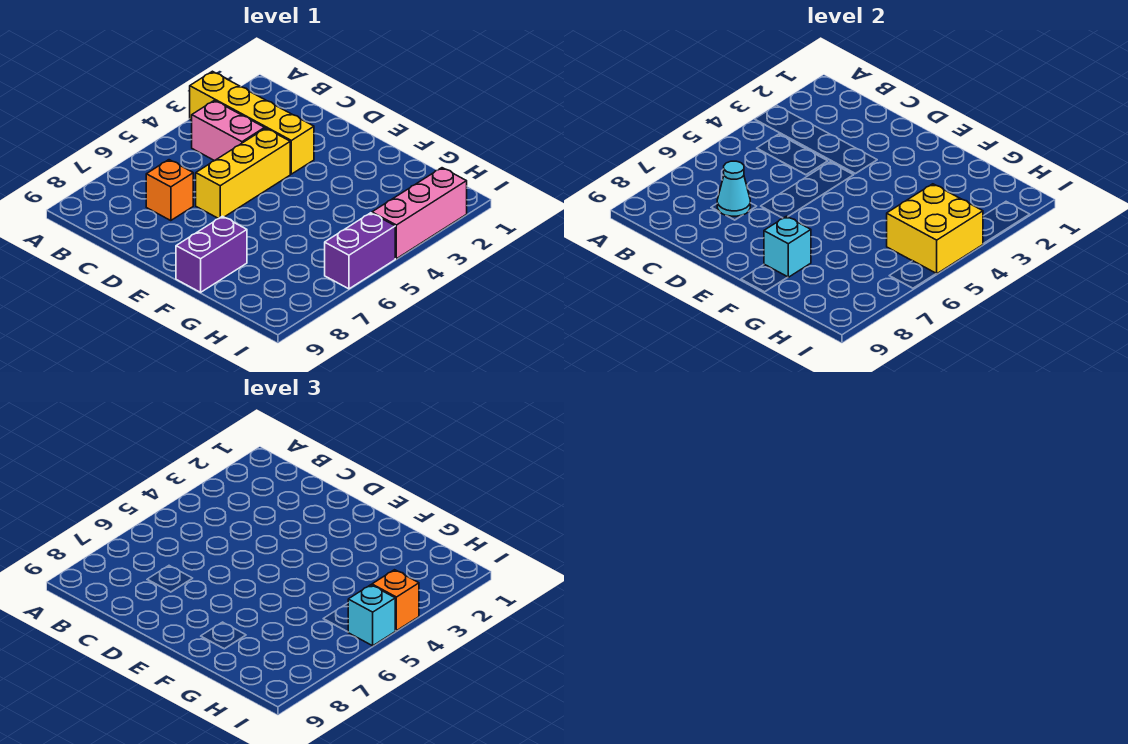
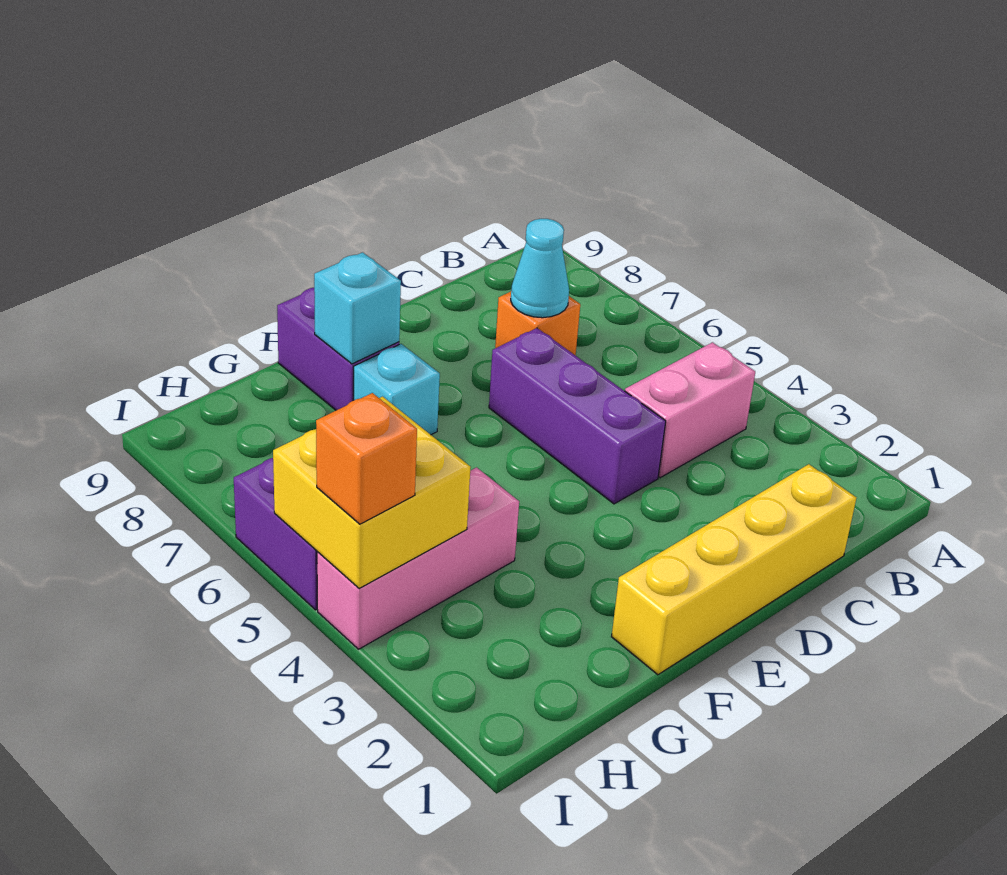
yellow 1x4 brick [190,71,314,174] -> yellow 1x4 brick moved to [612,464,856,675]
yellow 1x3 brick [196,128,290,219] -> purple 1x3 brick [489,328,666,504]
pink 1x3 brick [372,168,467,259] -> pink 1x3 brick turned to [317,467,519,649]
cyan 1x1 brick [348,585,395,646] -> cyan 1x1 brick moved to [354,344,440,435]

